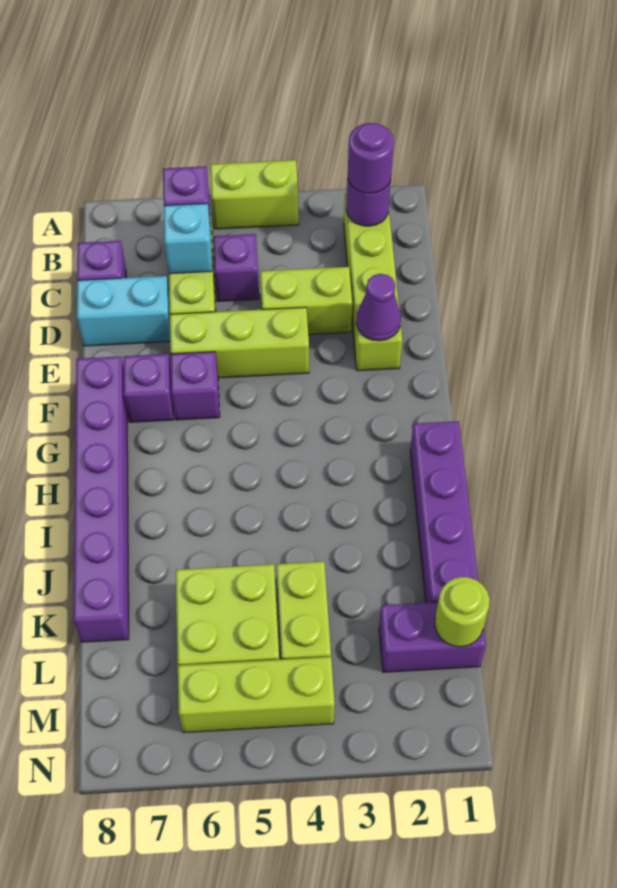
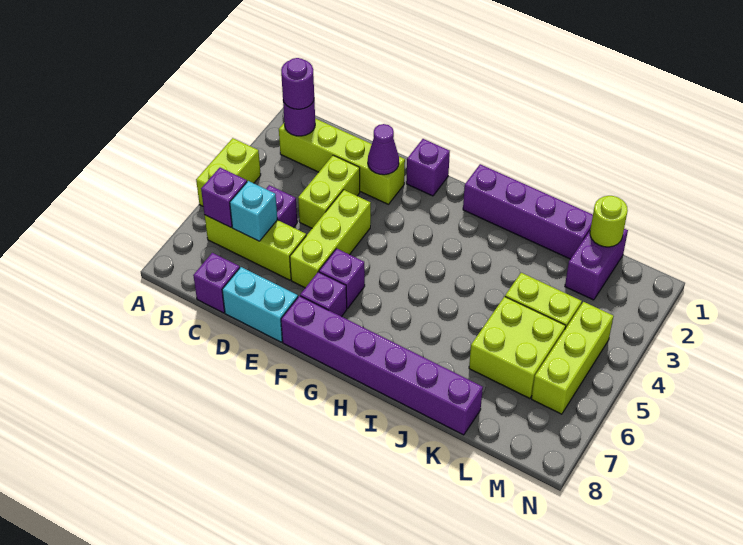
cyan 1x2 brick [77,276,170,346] -> cyan 1x2 brick turned to [222,267,298,342]
none -> purple 1x1 brick [406,139,450,196]

